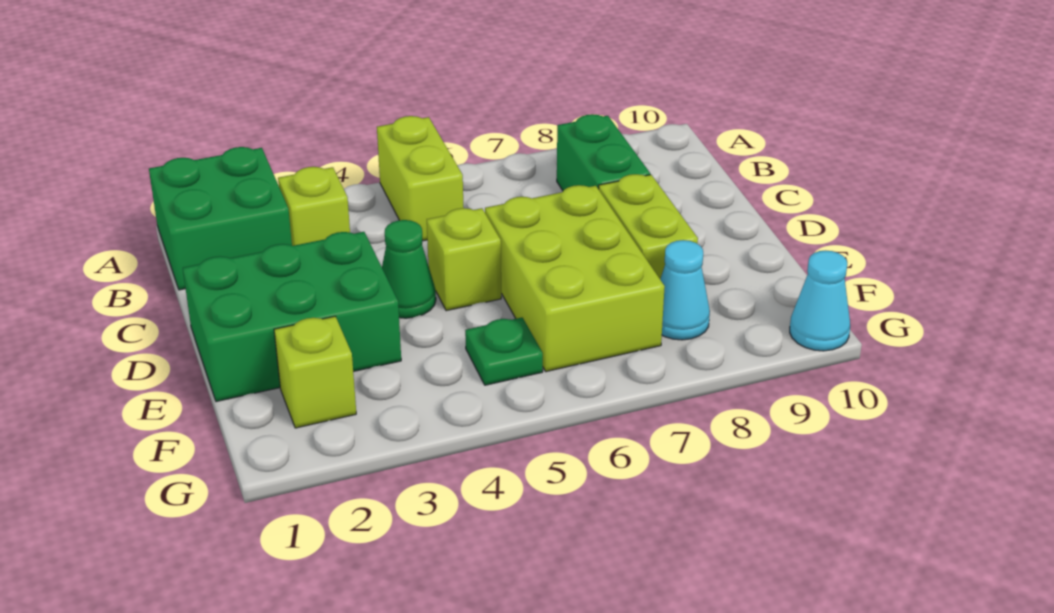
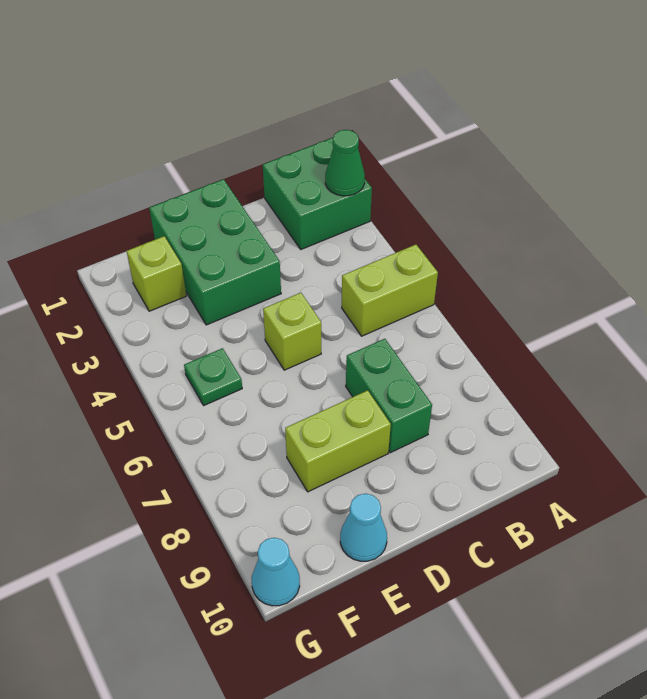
lime 1x1 brick [278,167,350,246] -> none
green 1x2 brick [557,114,650,190] -> green 1x2 brick turned to [346,339,432,453]
green 1x1 cone [382,220,436,318] -> green 1x1 cone moved to [325,130,365,196]
lime 2x3 brick [485,185,665,372] -> none
cyan 1x1 cone [660,240,710,340] -> cyan 1x1 cone moved to [340,494,387,561]

